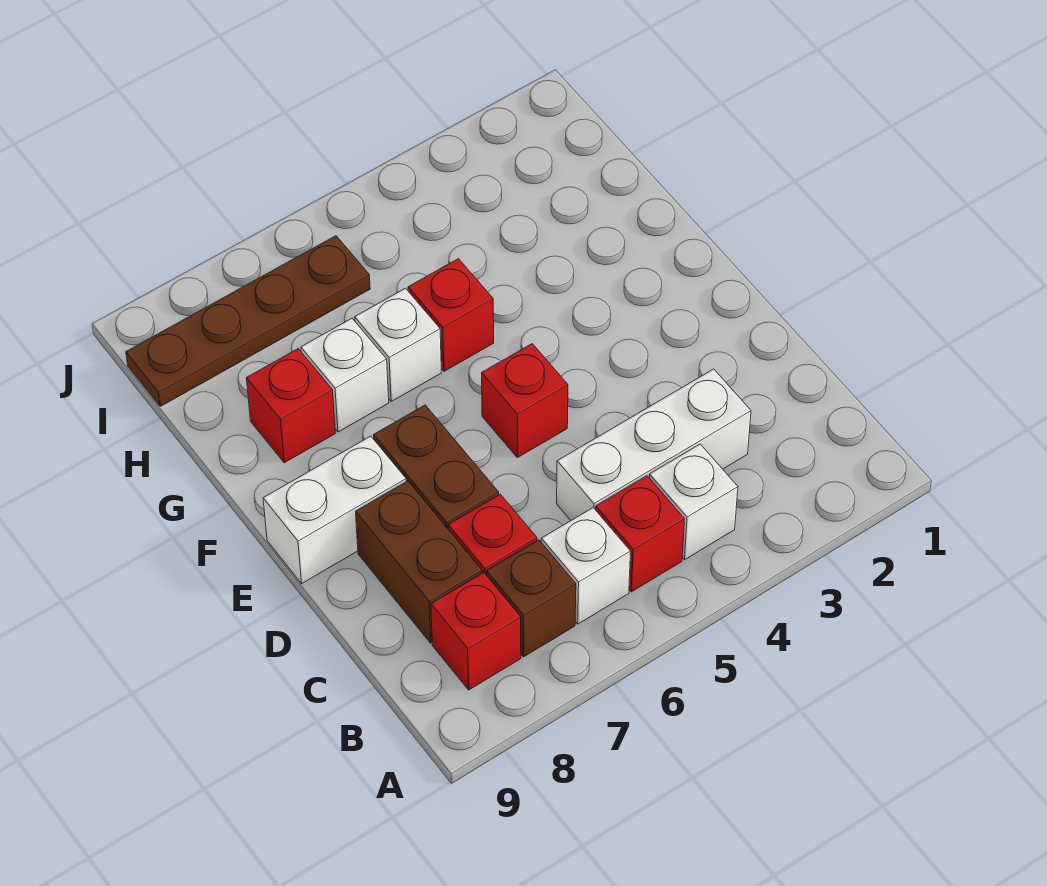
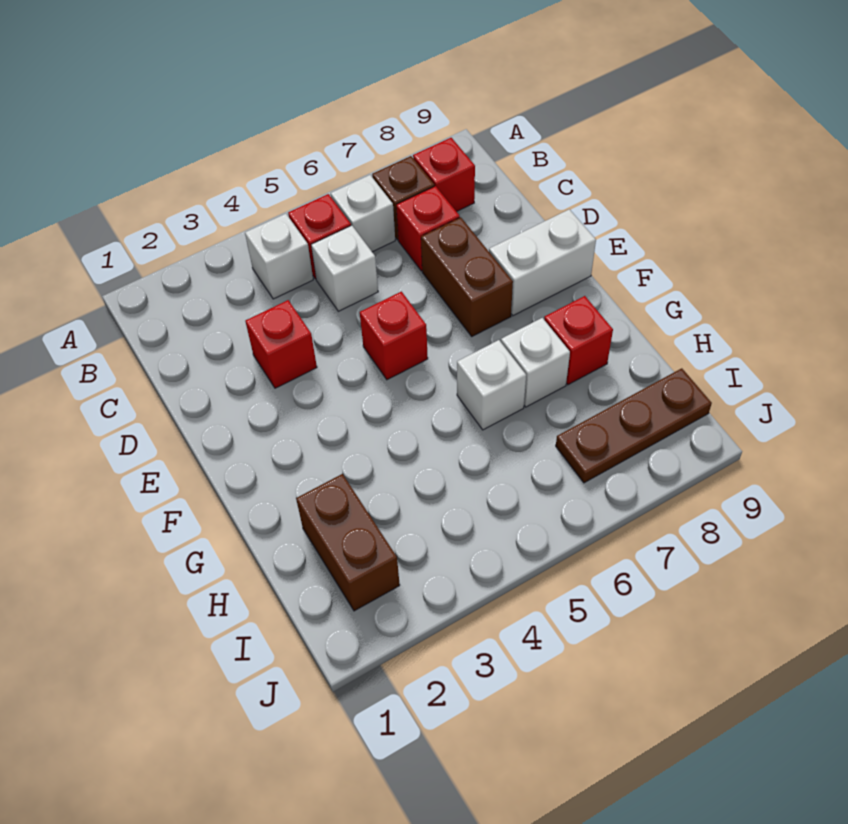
white 1x3 brick [557,369,751,520] -> white 1x1 brick [311,225,378,311]
brown 1x2 brick [356,481,482,643] -> brown 1x2 brick moved to [296,474,400,611]
red 1x1 brick [408,259,494,371] -> red 1x1 brick moved to [245,300,317,388]
brown 1x4 plate [126,236,370,407] -> brown 1x3 plate [556,368,712,483]

